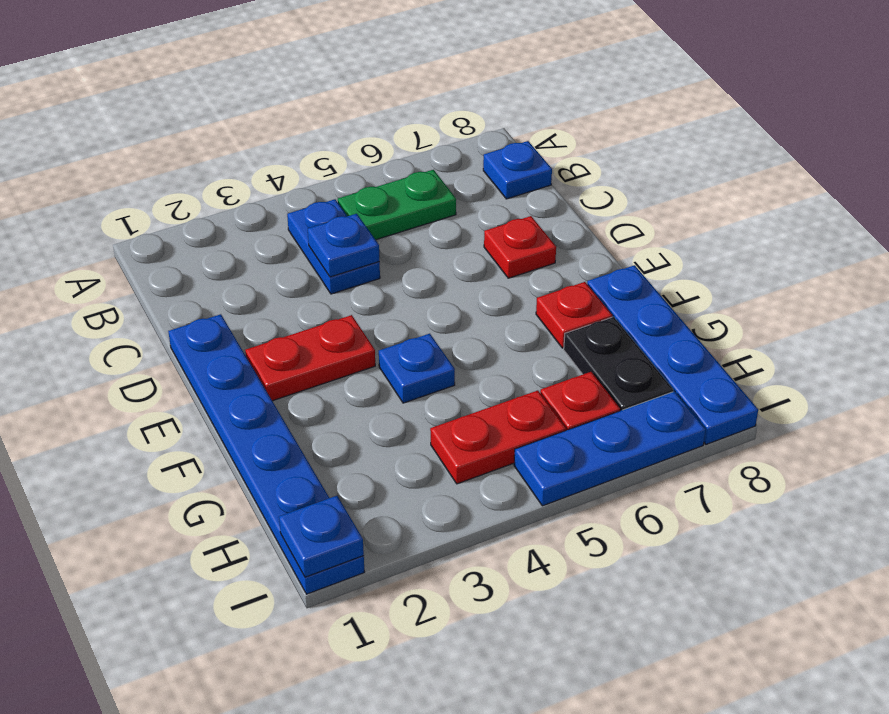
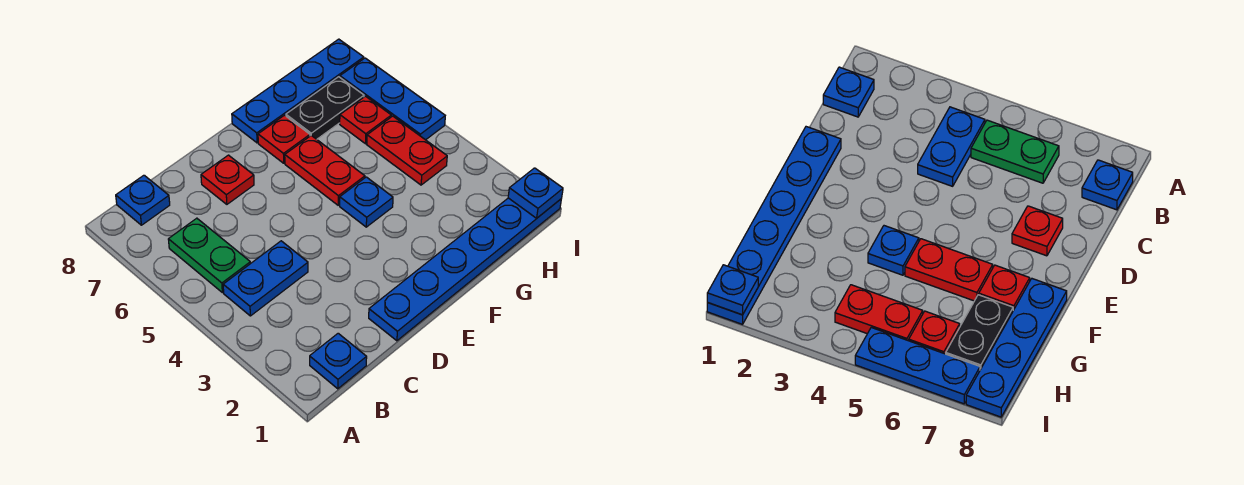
blue 1x1 plate [308,214,380,277] -> blue 1x1 plate moved to [310,333,367,389]
red 1x2 plate [245,315,375,401] -> red 1x2 plate moved to [285,136,365,205]

